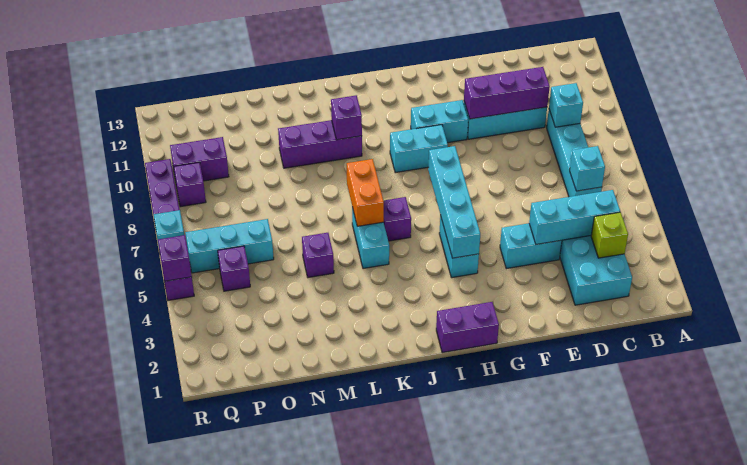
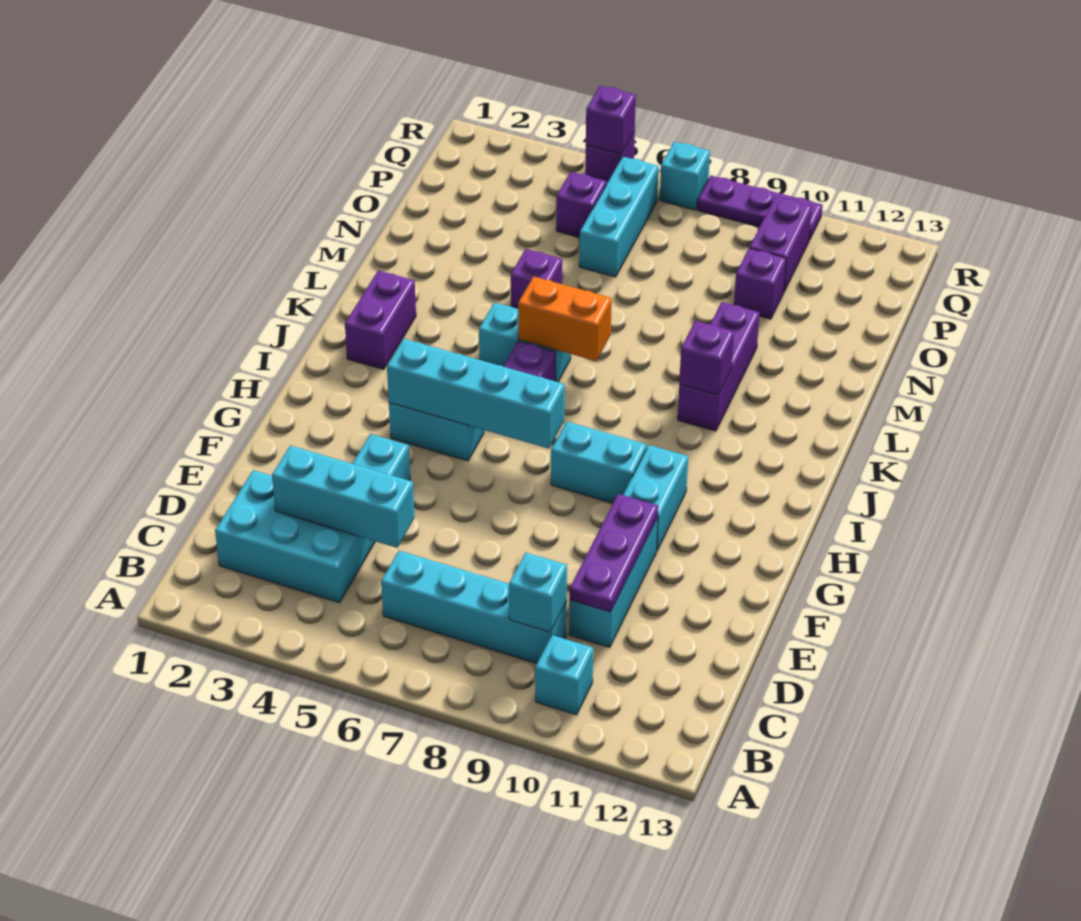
lime 1x1 brick [591,212,628,258] -> none
cyan 1x3 brick [529,190,620,244] -> cyan 1x3 brick turned to [272,446,415,548]
cyan 1x1 brick [570,146,605,191] -> cyan 1x1 brick moved to [535,635,593,715]
purple 1x3 brick [464,67,550,119] -> purple 1x3 plate [570,494,658,612]
purple 1x2 brick [436,302,499,353] -> purple 1x2 brick moved to [345,270,416,369]
cyan 1x2 brick [390,125,448,173] -> cyan 1x2 brick turned to [551,421,647,503]
purple 1x1 brick [174,162,206,207] -> purple 1x1 brick moved to [734,248,786,319]

